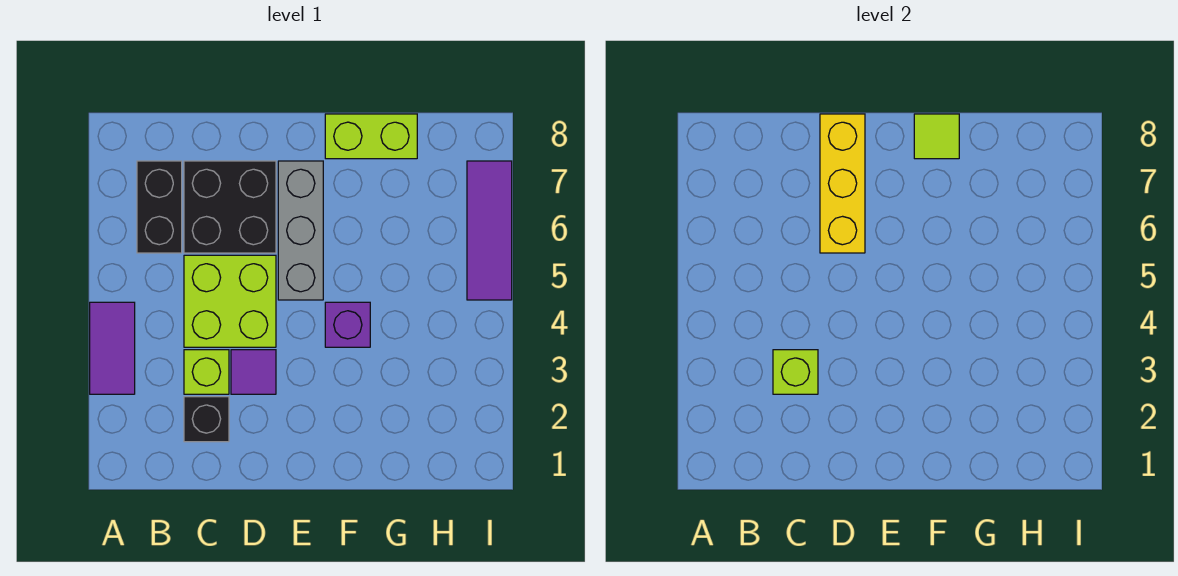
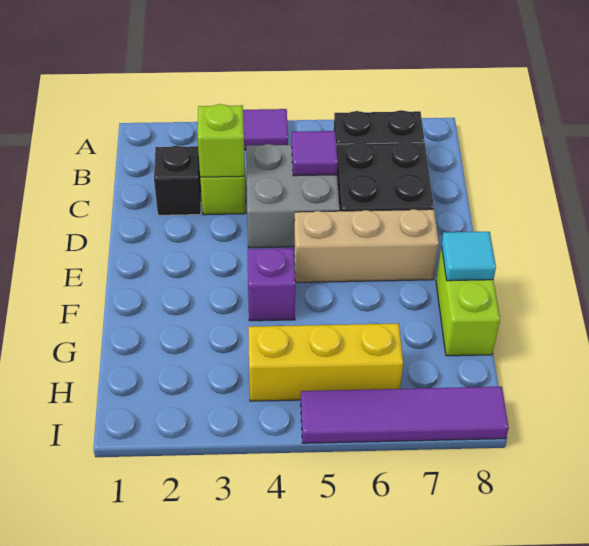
lime 2x2 brick [184,255,276,347] -> grey 2x2 brick [246,144,340,248]
purple 1x1 tile [231,350,276,394] -> purple 1x1 tile moved to [292,131,338,176]
yellow 1x3 brick [820,114,865,253] -> yellow 1x3 brick moved to [248,323,403,401]
grey 1x3 brick [278,161,323,300] -> tan 1x3 brick [294,209,439,282]
lime 1x1 tile [914,114,959,159] -> cyan 1x1 tile [442,232,496,281]
purple 1x3 tile [467,161,512,300] -> purple 1x4 tile [301,387,509,443]

